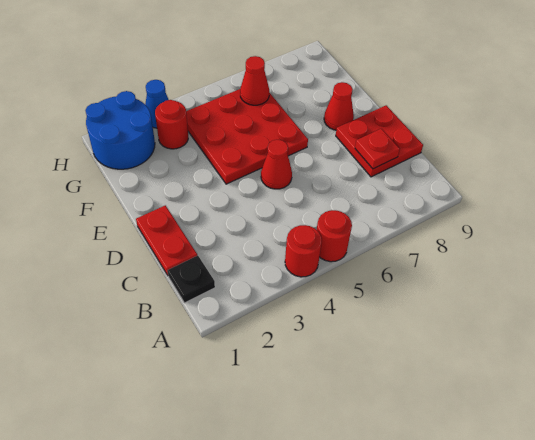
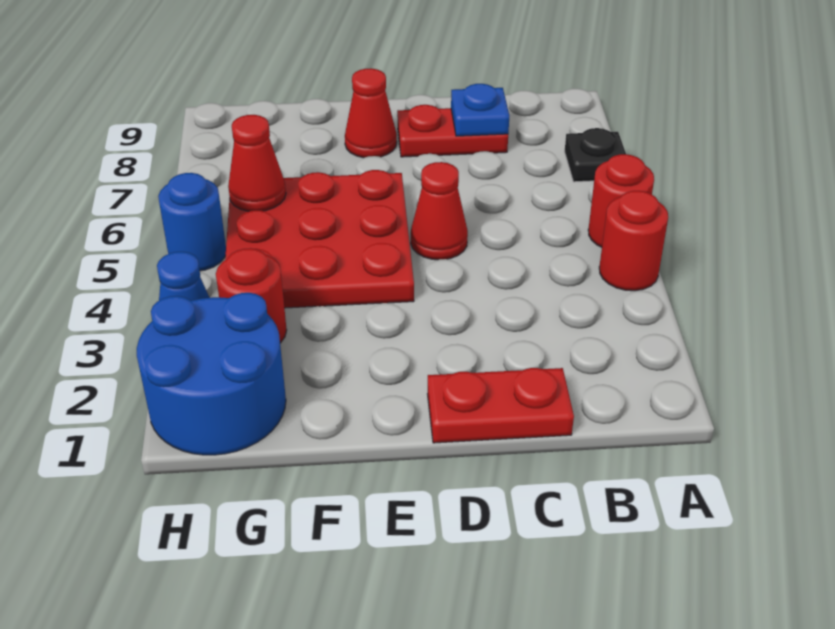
black 1x1 plate [168,255,215,303] -> black 1x1 plate moved to [565,128,626,182]
red 2x2 plate [336,105,423,177] -> red 1x2 plate [397,105,508,157]
red 1x1 plate [355,129,400,169] -> blue 1x1 plate [451,84,509,136]
none -> blue 1x1 round brick [158,173,226,271]

